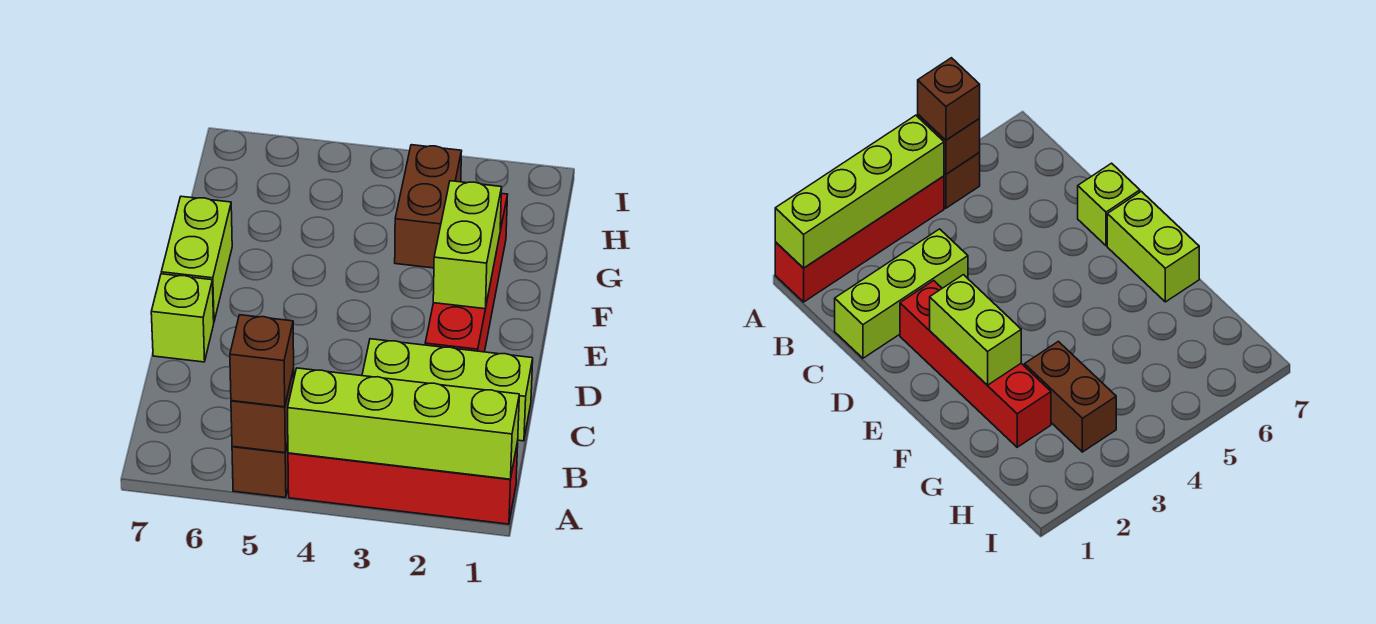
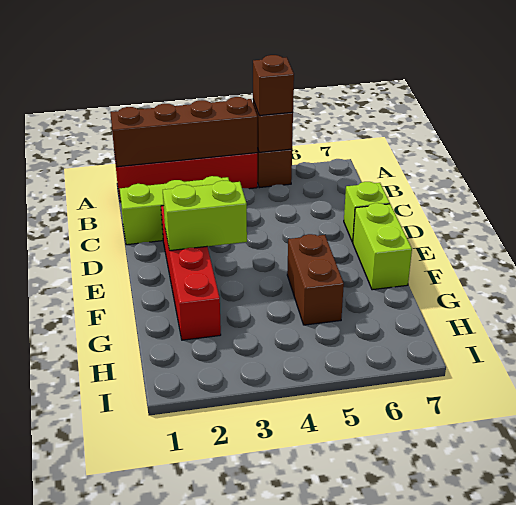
lime 1x4 brick [288,368,519,479] -> brown 1x4 brick [110,97,257,167]
lime 1x2 brick [433,181,502,309] -> lime 1x2 brick turned to [163,181,247,251]
brown 1x2 brick [395,145,462,268] -> brown 1x2 brick moved to [287,234,344,325]

